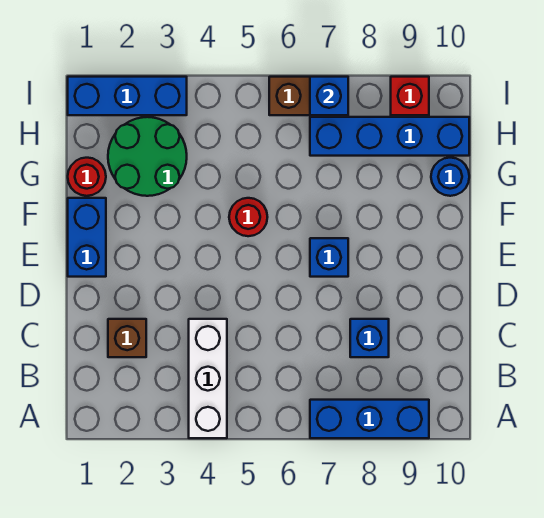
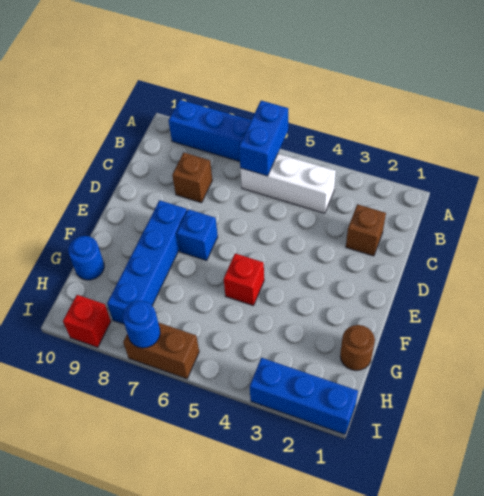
white 1x3 brick [189,319,227,438] -> white 1x3 brick turned to [240,154,336,213]
blue 1x1 brick [350,319,389,357] -> brown 1x1 brick [172,153,212,203]
blue 1x2 brick [68,198,106,277] -> blue 1x2 brick moved to [239,101,288,176]
red 1x1 round brick [229,198,267,236] -> red 1x1 brick [224,253,264,306]
red 1x1 round brick [68,158,106,196] -> brown 1x1 round brick [340,325,375,371]
green 2x2 round brick [108,117,187,196] -> none
blue 1x4 brick [310,117,469,156] -> blue 1x4 brick turned to [107,200,187,324]
blue 1x1 brick [310,77,348,115] -> blue 1x1 round brick [123,301,160,348]

